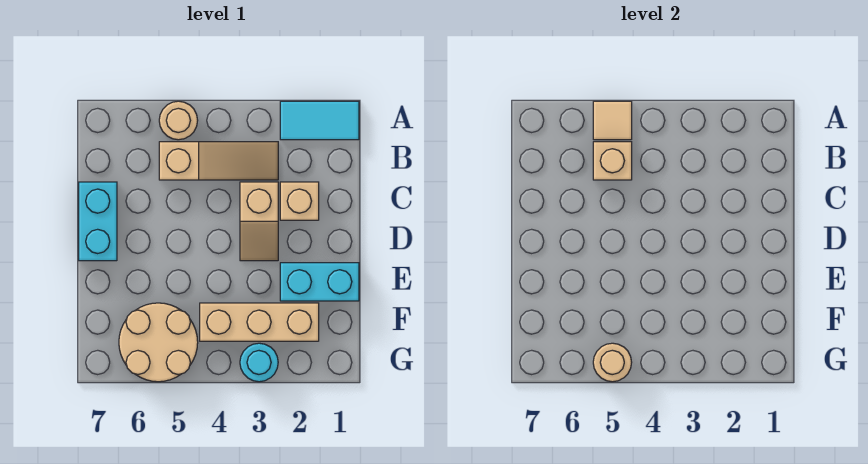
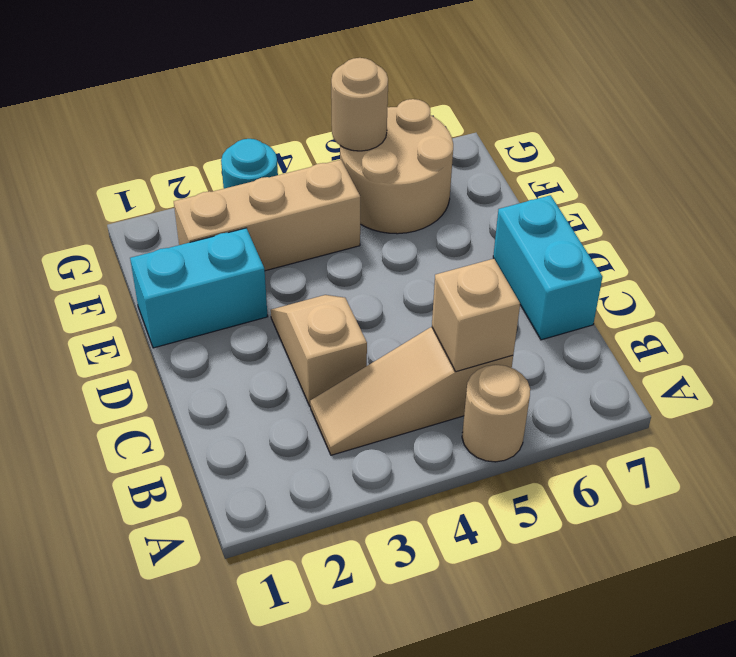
cyan 1x2 tile [280,101,359,140] -> none
tan 1x1 tile [593,101,632,140] -> none
tan 1x1 brick [280,182,319,220] -> none

